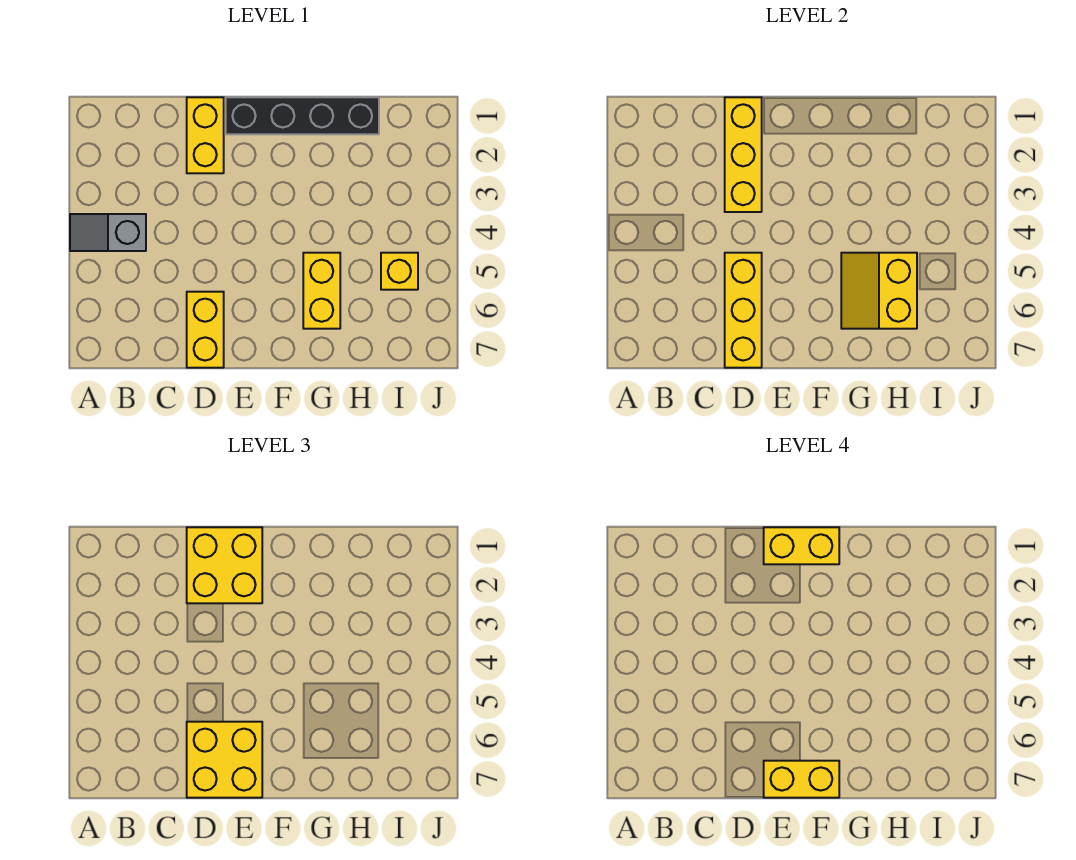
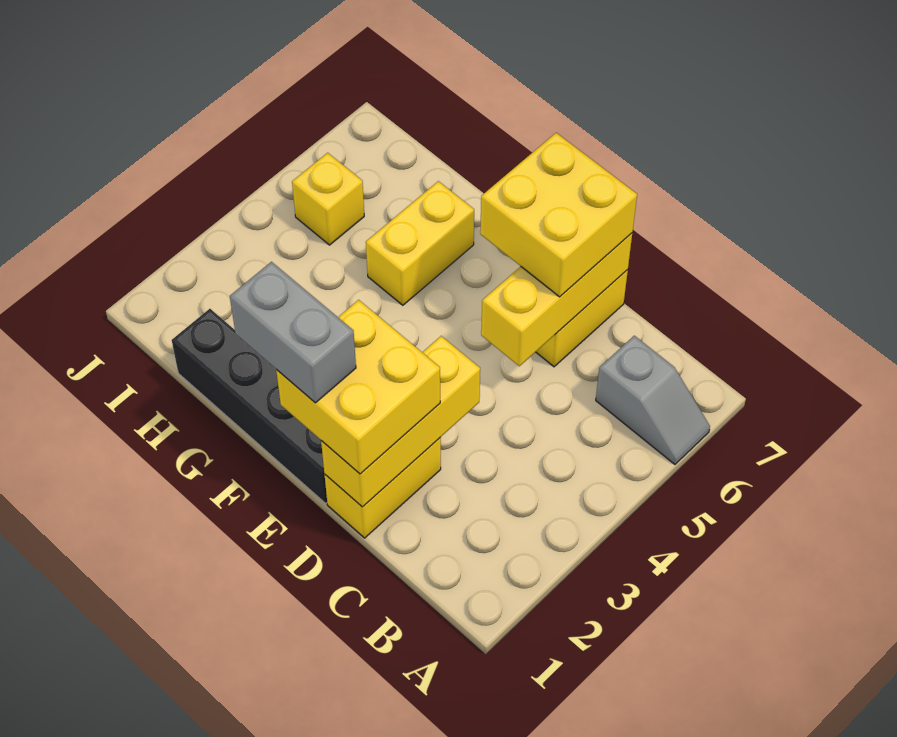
grey 1x2 slope [70,214,146,251] -> grey 1x2 slope moved to [596,336,710,464]
yellow 1x2 brick [764,527,839,564] -> grey 1x2 brick [230,262,356,403]
yellow 1x2 brick [764,761,839,798] -> none
yellow 2x2 slope [841,253,917,329] -> none

